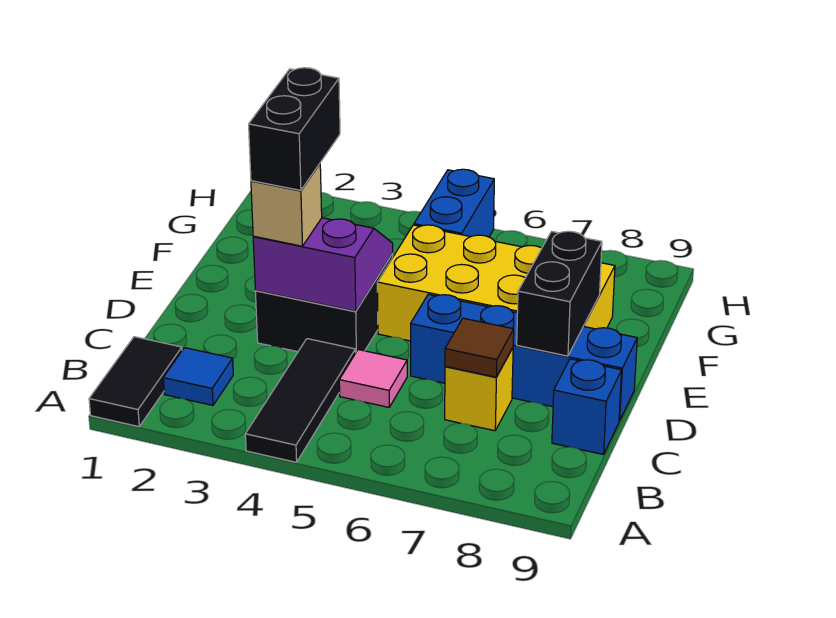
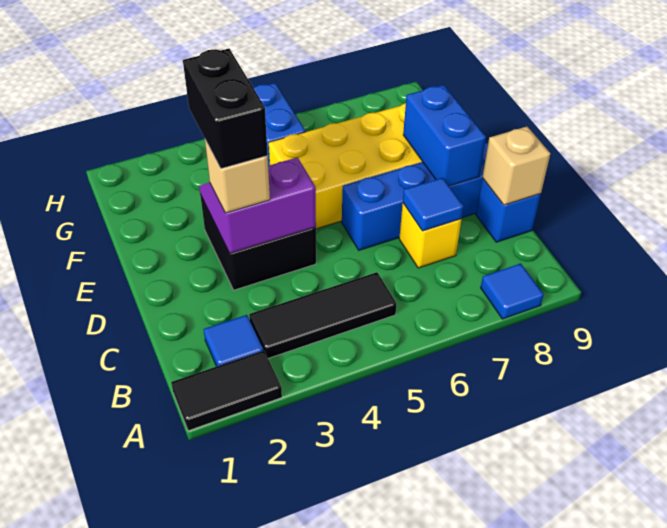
black 1x2 tile [89,337,182,427] -> black 1x2 tile turned to [171,351,282,431]
black 1x3 tile [245,339,356,462] -> black 1x3 tile turned to [249,272,396,358]
none -> blue 1x1 tile [481,263,544,319]
pink 1x1 tile [339,350,407,407] -> none
brown 1x1 tile [445,318,514,377] -> blue 1x1 tile [403,178,464,231]
none -> tan 1x1 brick [482,127,550,205]
black 1x2 brick [517,231,602,356] -> blue 1x2 brick [403,85,486,186]

